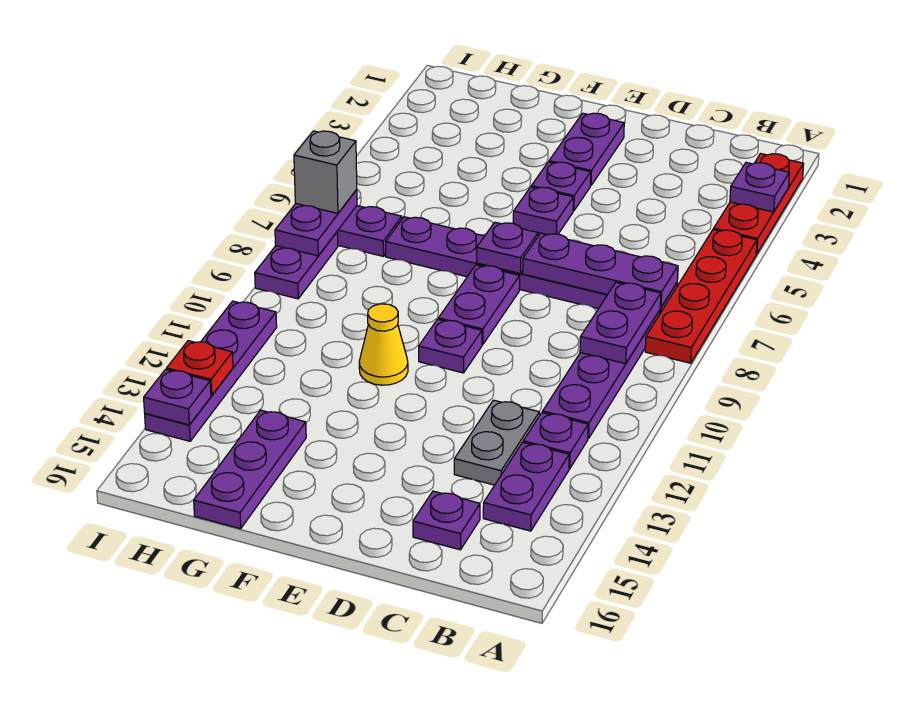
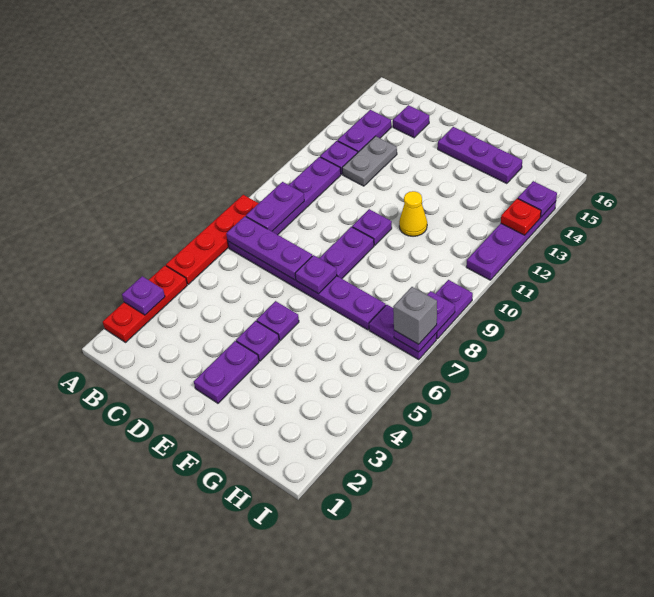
purple 1x3 plate [194,410,306,529] -> purple 1x3 plate turned to [438,127,522,184]

